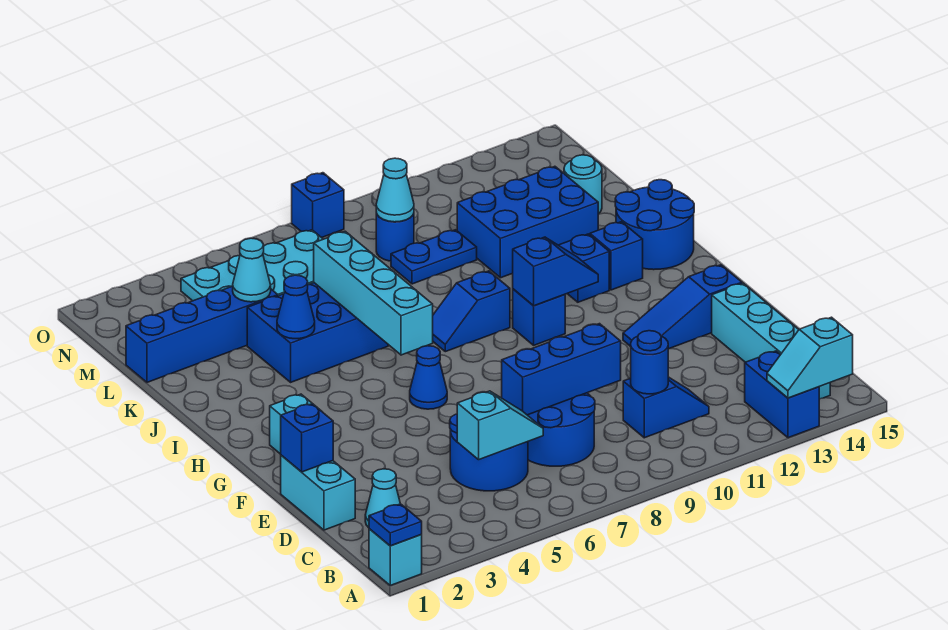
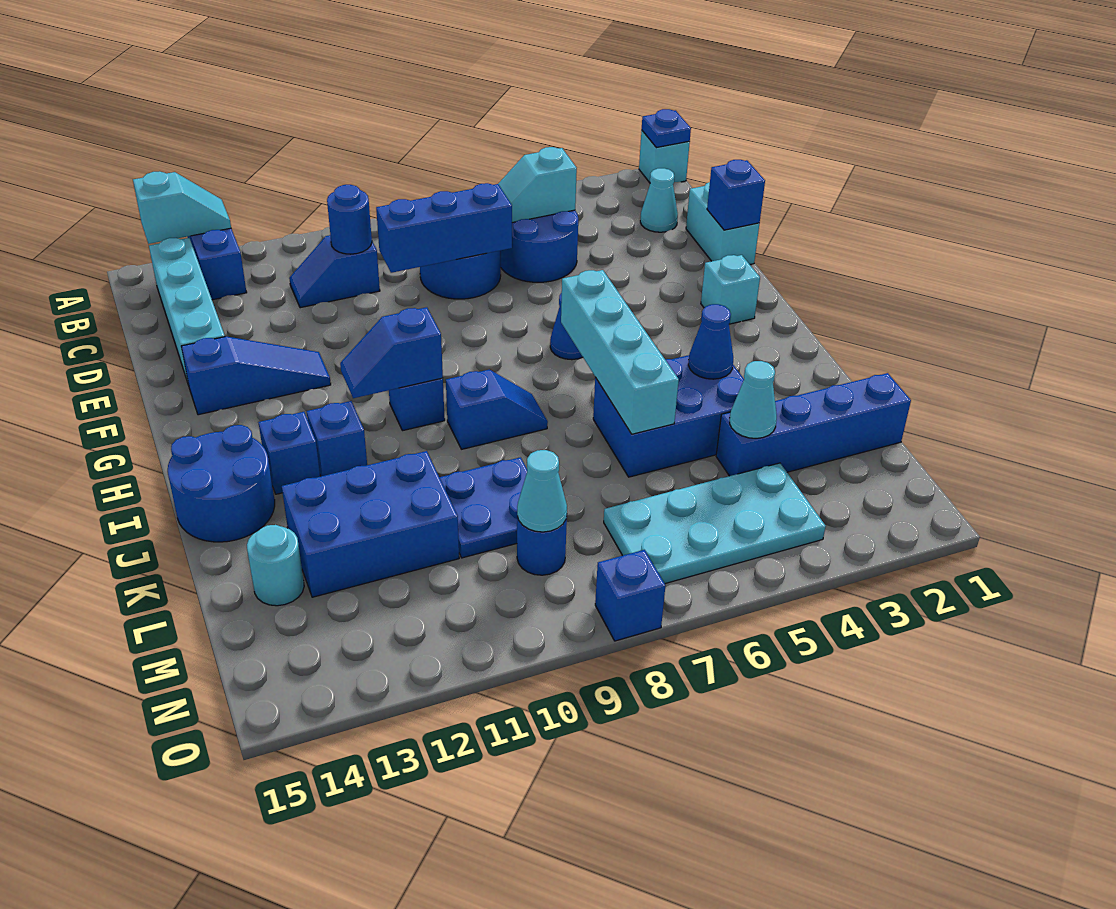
blue 1x2 plate [391,230,477,284] -> blue 2x2 plate [439,457,527,558]

